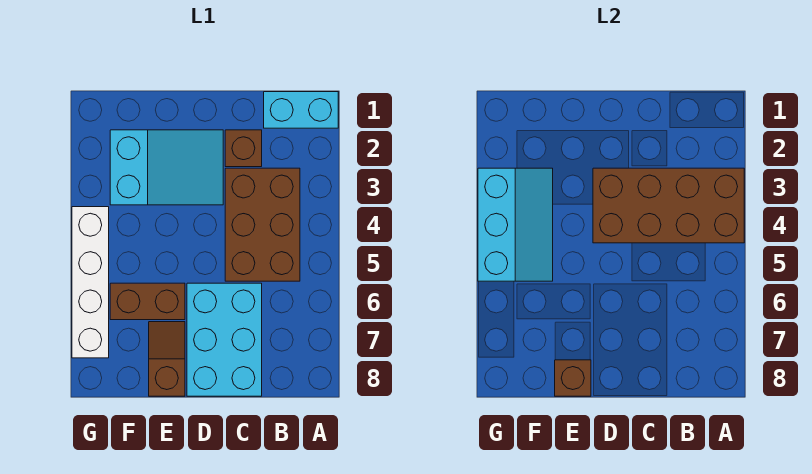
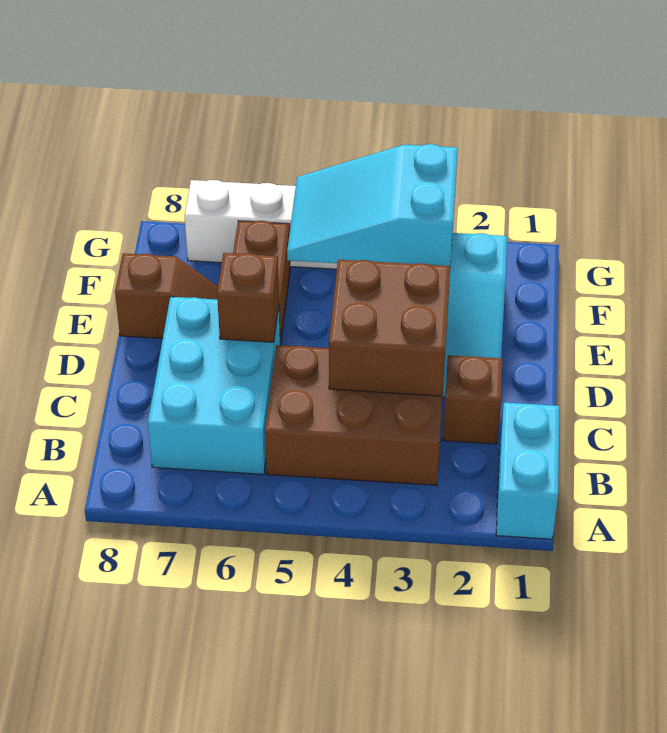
brown 2x4 brick [593,168,744,243] -> brown 2x2 brick [329,260,450,396]
cyan 2x3 brick [187,283,262,396] -> cyan 2x3 brick turned to [148,297,280,474]
brown 1x1 brick [555,360,591,396] -> brown 1x1 brick moved to [217,253,279,342]
cyan 2x3 slope [478,168,553,281] -> cyan 2x3 slope turned to [287,144,458,266]

